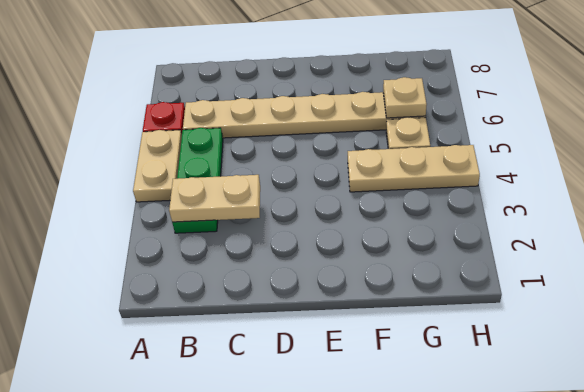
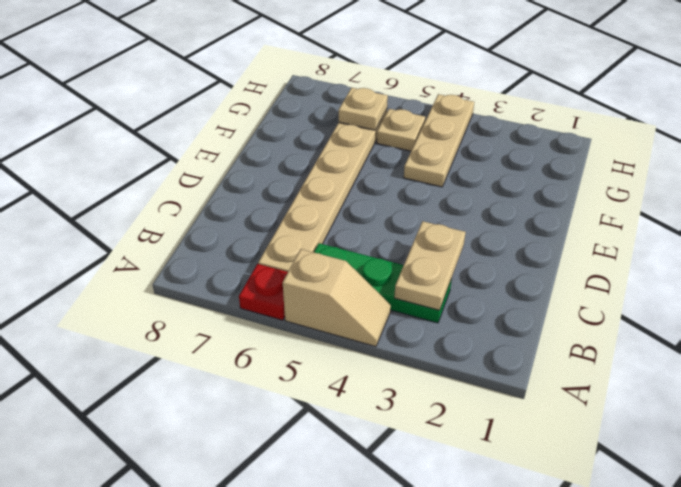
tan 1x2 plate [133,130,182,202] -> tan 1x2 slope [283,249,391,347]

